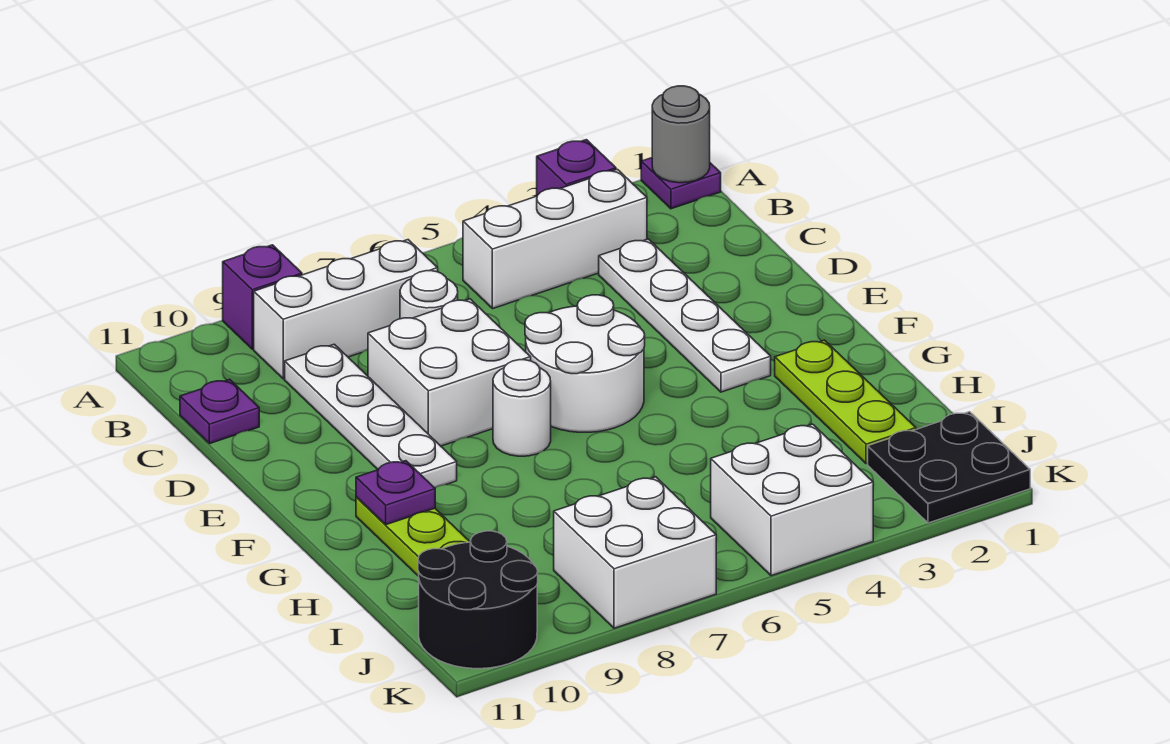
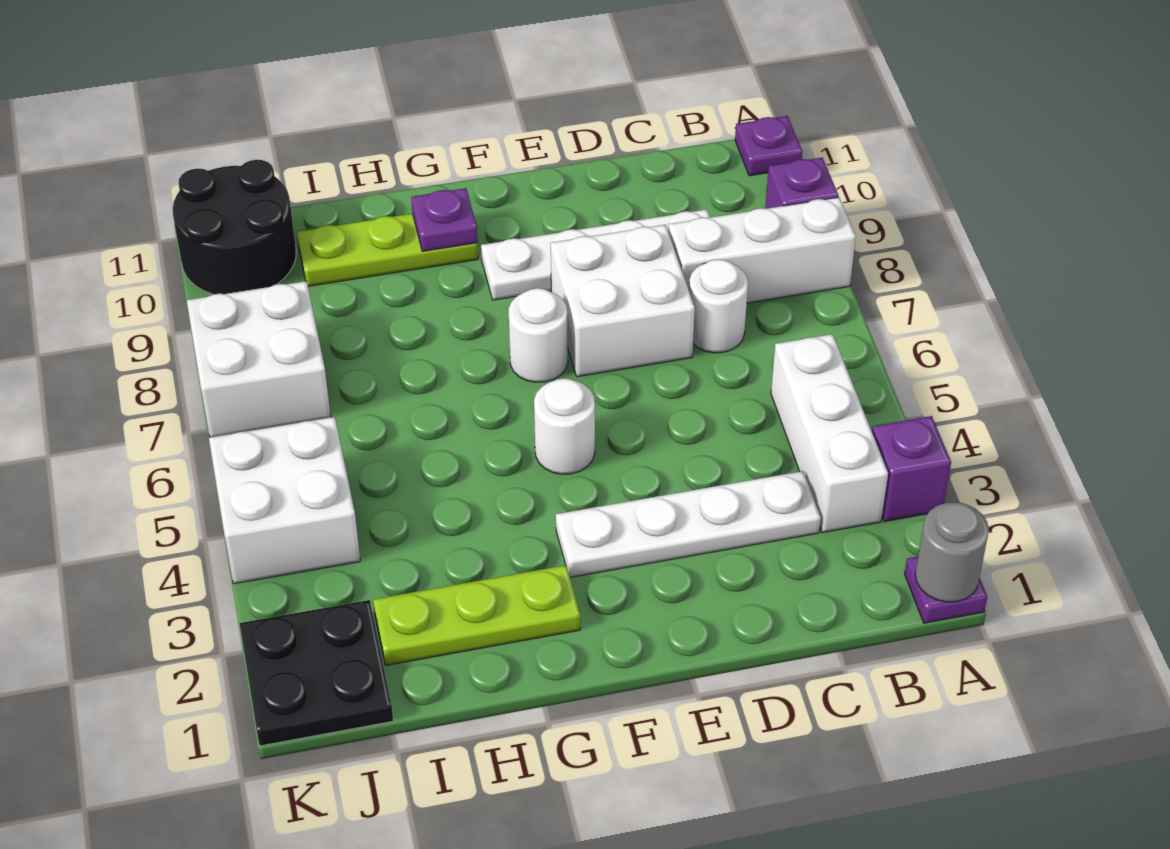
white 1x3 brick [254,240,438,379] -> white 1x3 brick turned to [668,197,856,303]
purple 1x1 plate [180,379,259,444] -> purple 1x1 plate moved to [735,116,802,176]
white 2x2 round brick [525,295,645,432] -> white 1x1 round brick [534,378,595,474]

